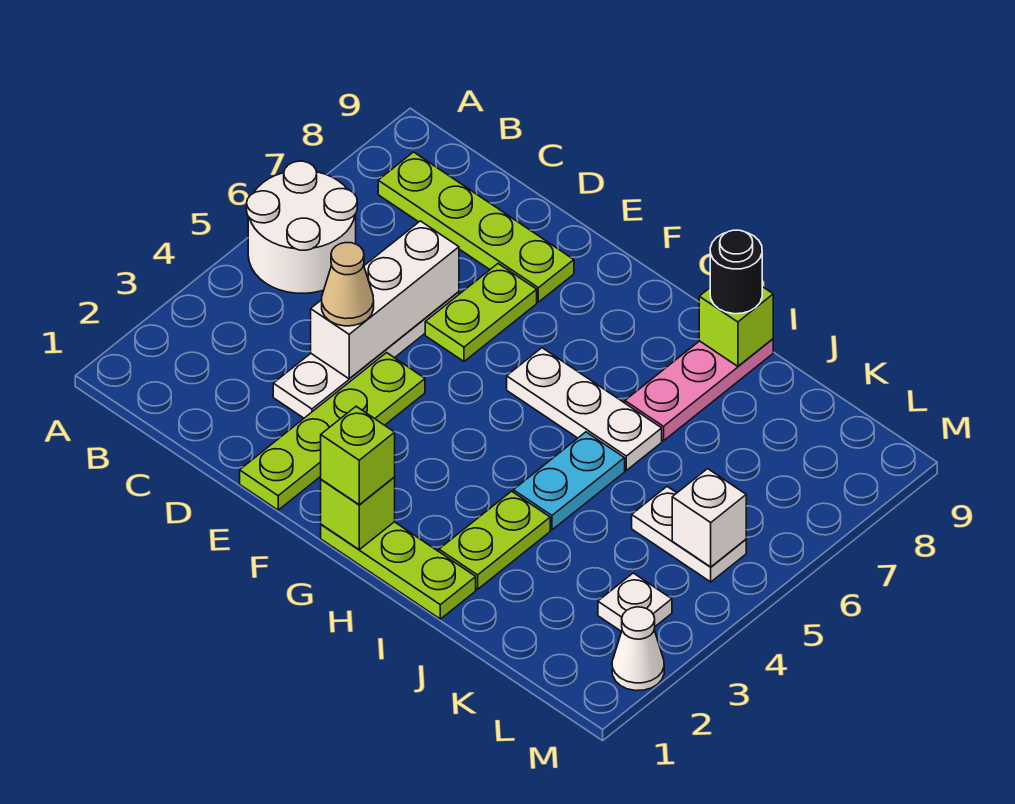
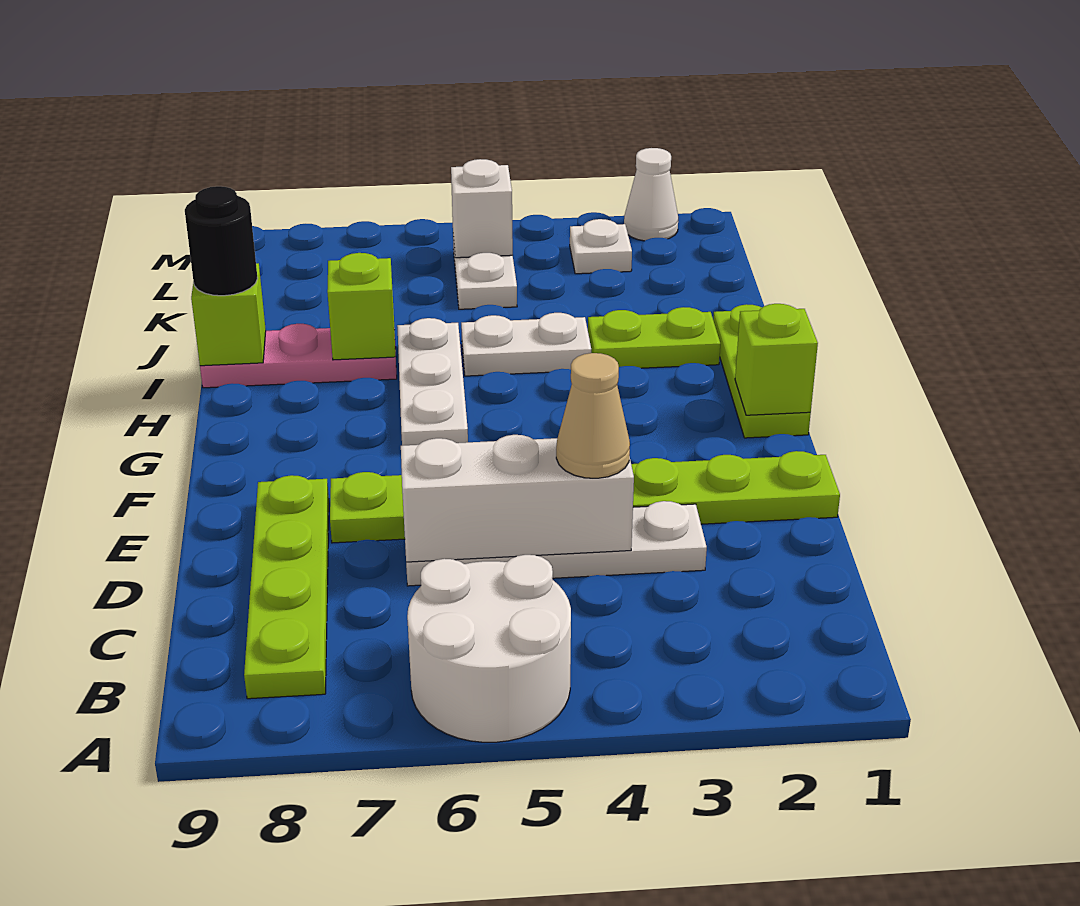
lime 1x1 brick [321,406,395,505] -> lime 1x1 brick moved to [327,253,395,360]
cyan 1x2 plate [513,432,625,530] -> white 1x2 plate [461,313,591,376]

